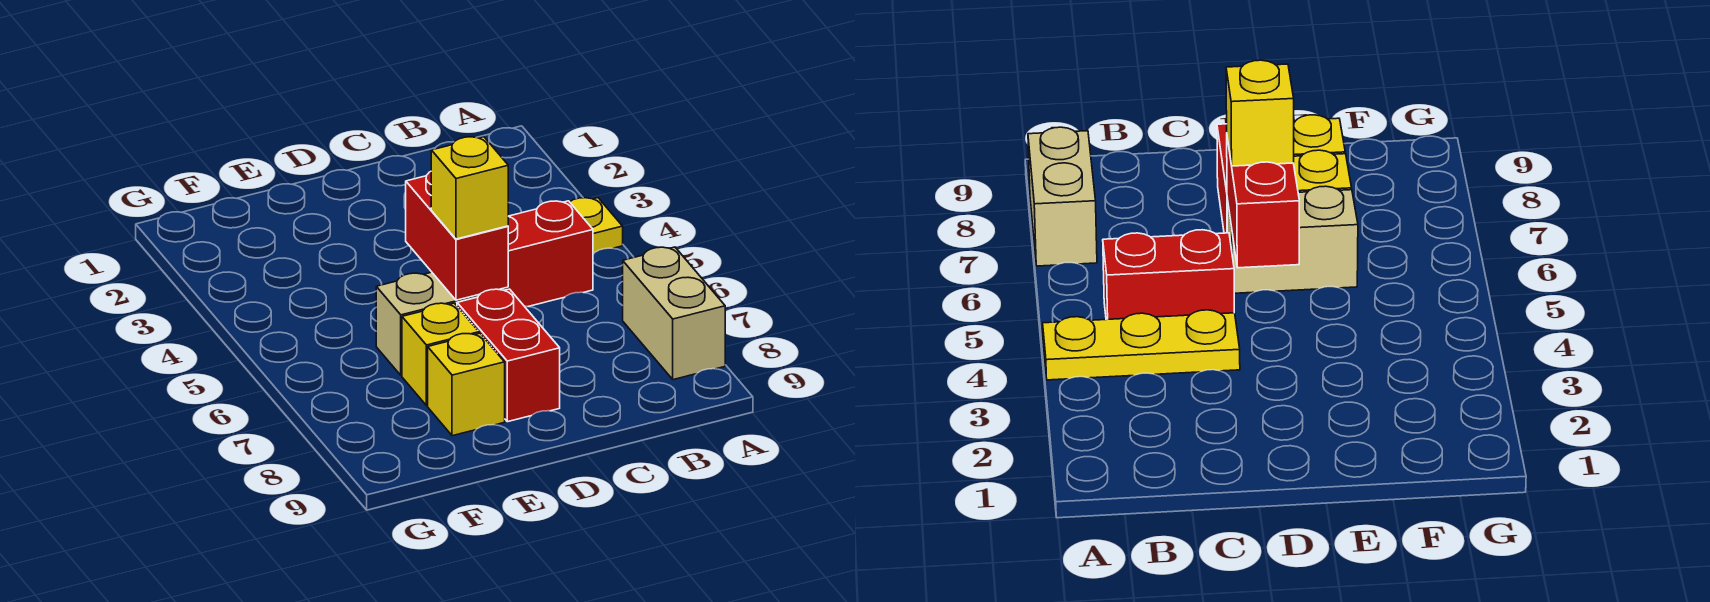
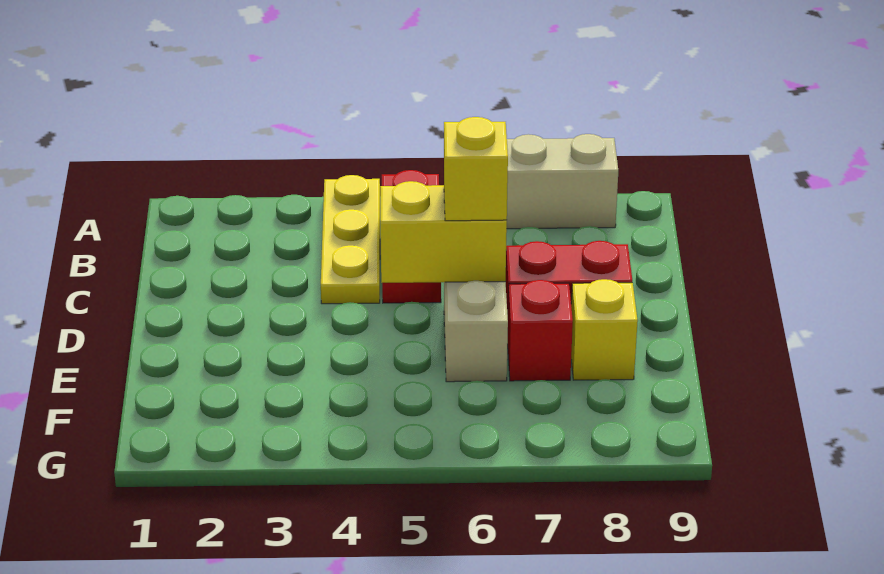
red 1x2 brick [406,172,508,300] -> yellow 1x2 brick [380,181,507,283]
yellow 1x1 brick [402,303,479,406] -> red 1x1 brick [508,280,573,381]

